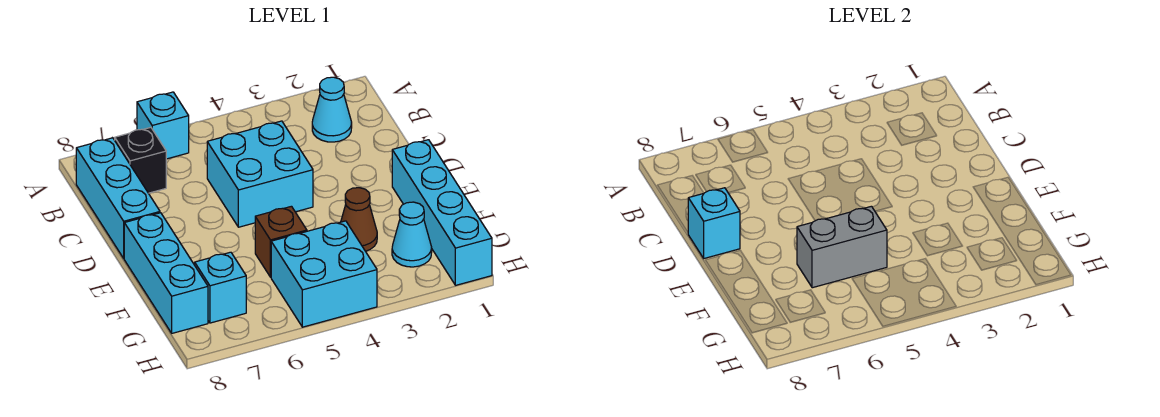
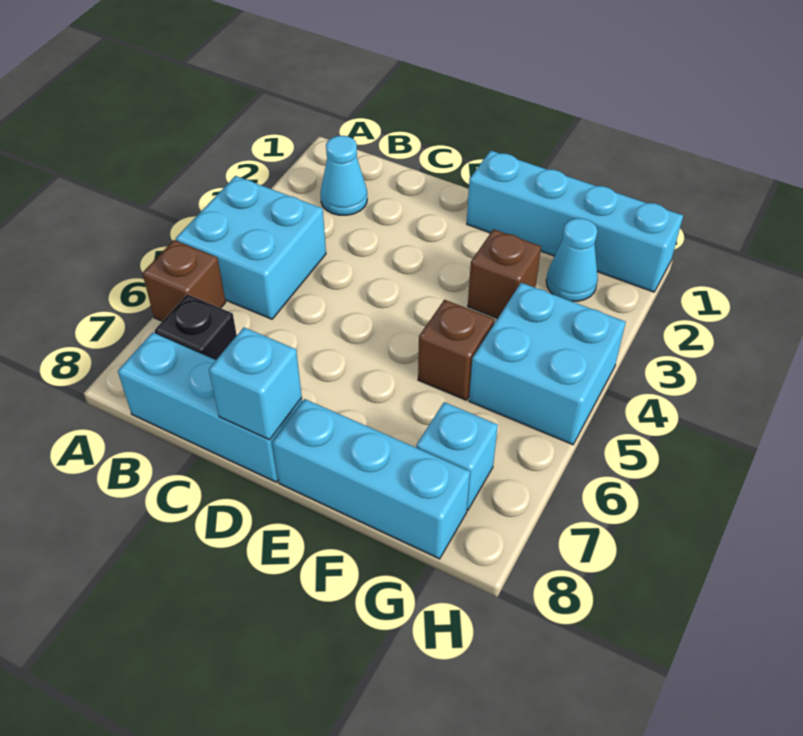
cyan 1x1 brick [137,92,189,159] -> brown 1x1 brick [142,240,226,321]
cyan 2x2 brick [207,121,313,227] -> cyan 2x2 brick moved to [176,176,326,319]
brown 1x1 cone [341,188,377,251] -> brown 1x1 brick [468,229,541,318]
grey 1x2 brick [797,206,887,288] -> none

